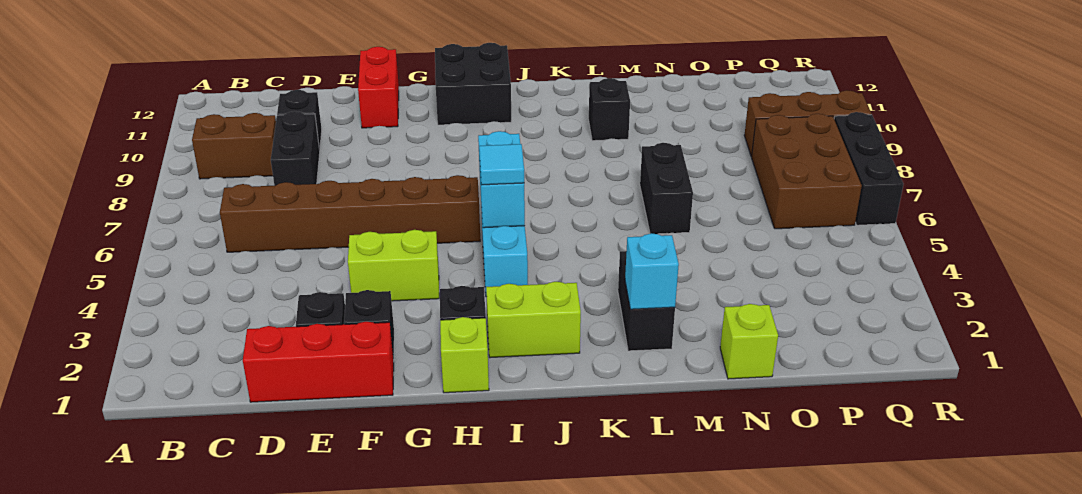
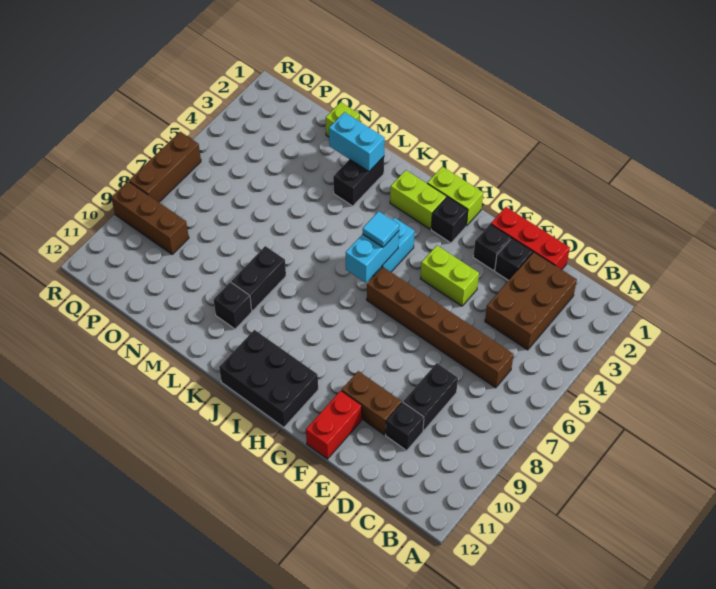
brown 1x2 brick [192,113,276,179] -> brown 1x2 brick moved to [342,371,402,435]
lime 1x1 brick [440,317,489,393] -> lime 1x2 brick [427,167,483,226]
black 2x2 brick [435,43,511,125] -> black 2x3 brick [219,330,318,427]
cyan 1x1 brick [625,233,679,309] -> cyan 1x2 brick [329,112,385,171]
black 1x2 brick [640,143,693,234] -> black 1x2 brick moved to [231,246,286,311]
brown 2x3 brick [751,114,862,229] -> brown 2x3 brick moved to [485,252,577,350]
black 1x3 brick [834,112,903,225] -> brown 1x3 brick [129,132,201,202]

